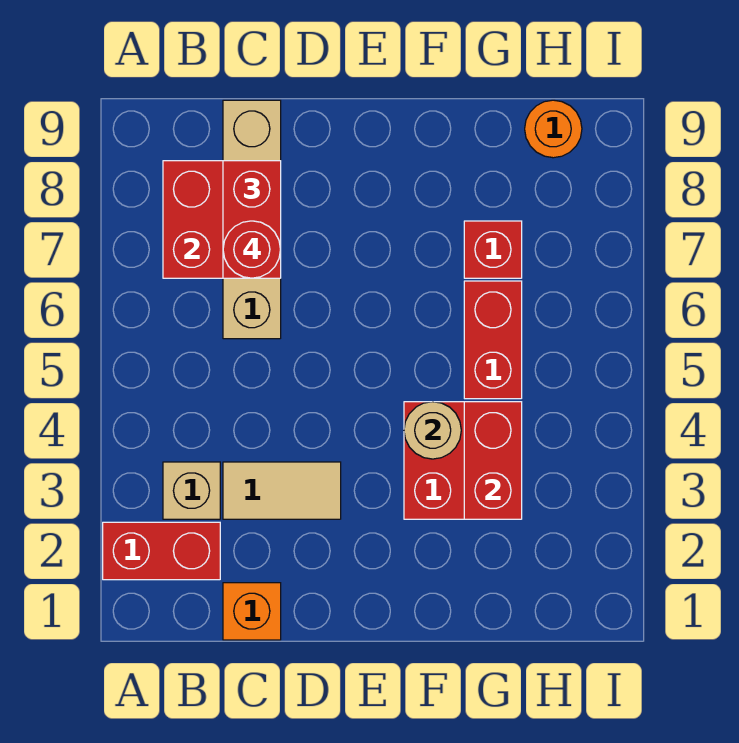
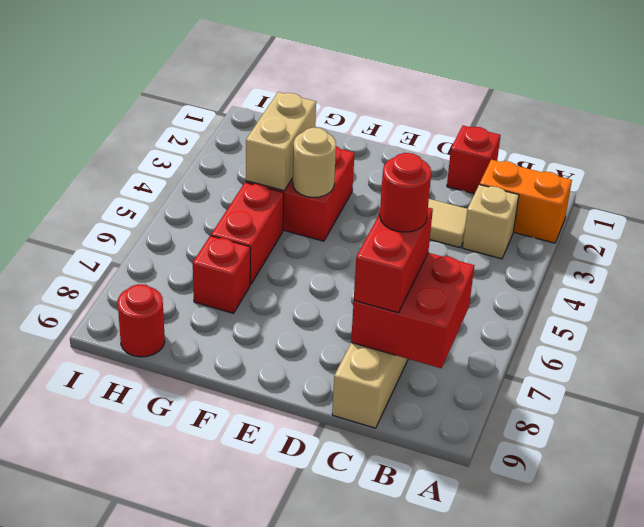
red 1x2 brick [103,522,220,580] -> orange 1x2 brick [480,160,572,243]
orange 1x1 brick [223,583,281,640] -> red 1x1 brick [447,126,501,194]
red 1x2 brick [464,402,522,519] -> tan 1x2 brick [246,92,316,191]
orange 1x1 round brick [525,100,582,158] -> red 1x1 round brick [118,284,165,357]

